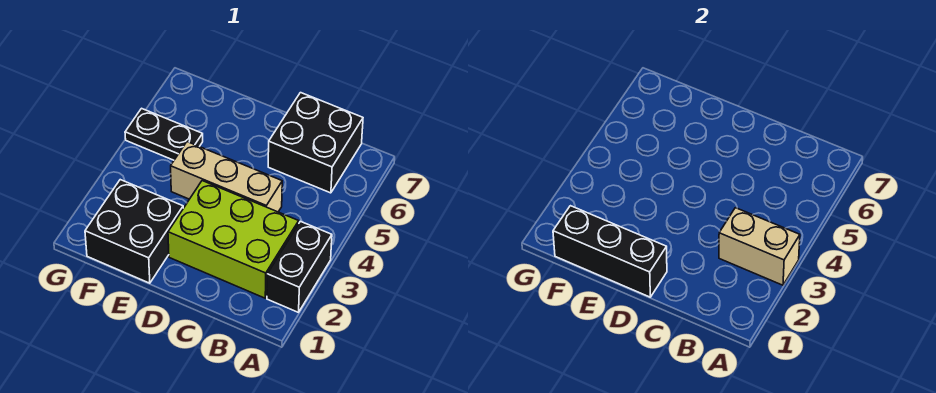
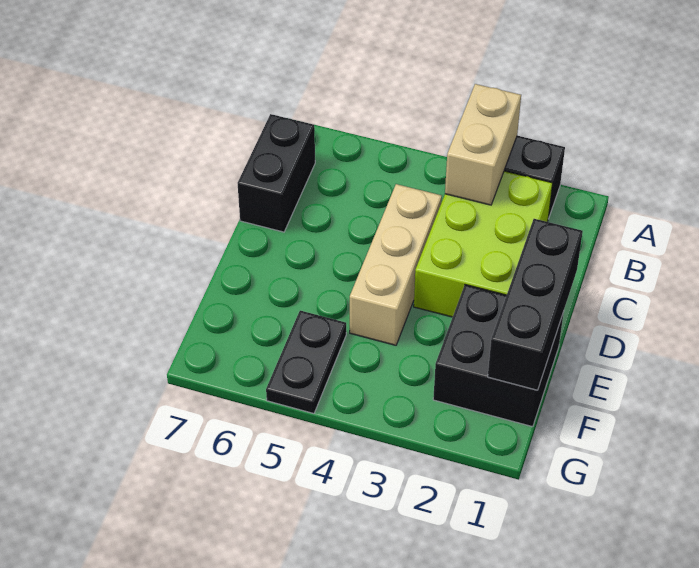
black 2x2 brick [268,93,363,193] -> black 1x2 brick [238,114,315,232]

